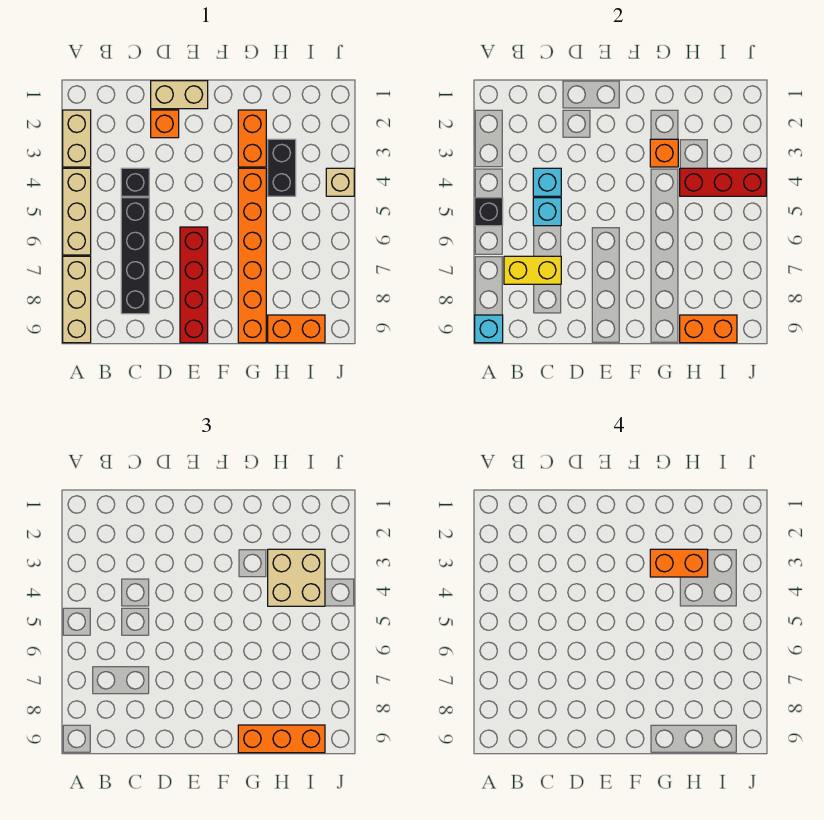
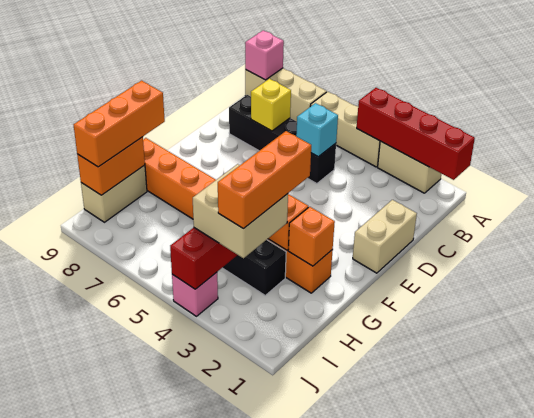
black 1x1 brick [475,198,503,226] -> none
cyan 1x1 brick [475,315,503,343] -> pink 1x1 brick [245,30,284,80]
yellow 1x2 brick [504,256,561,284] -> yellow 1x1 brick [251,79,291,131]
black 1x1 brick [121,168,149,196] -> none
cyan 1x1 brick [533,168,561,196] -> none
orange 1x1 brick [151,110,179,138] -> orange 1x1 brick moved to [288,207,335,266]
red 1x4 brick [180,227,208,343] -> red 1x4 brick moved to [357,88,475,180]
orange 1x2 brick [650,549,708,577] -> orange 1x3 brick [218,131,311,229]
orange 1x2 brick [268,315,325,343] -> tan 1x2 brick [81,165,147,222]
tan 1x1 brick [326,168,354,196] -> pink 1x1 brick [172,272,218,316]

